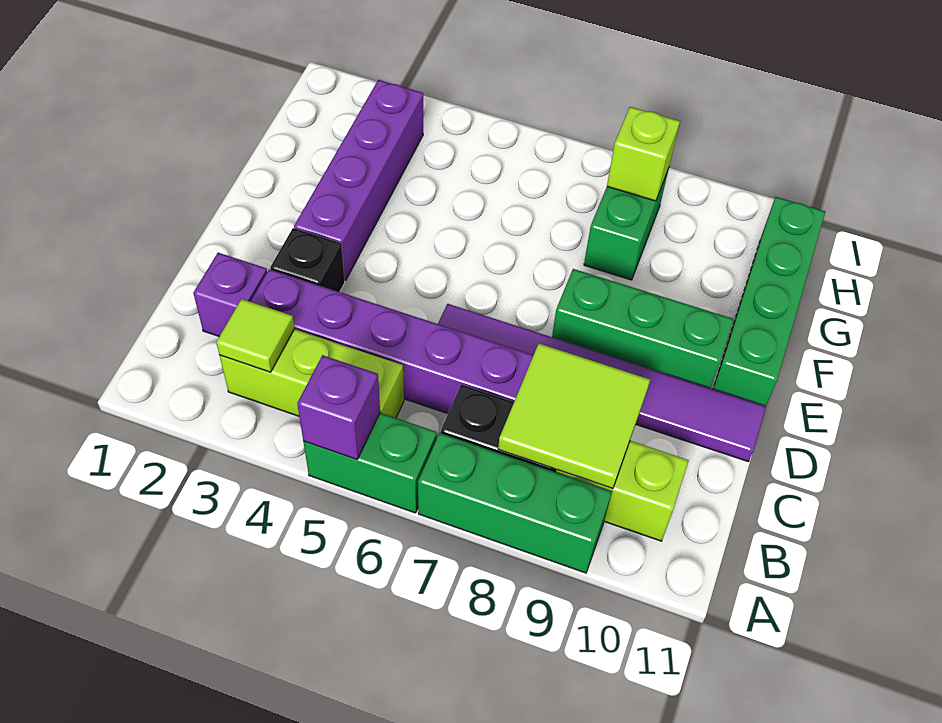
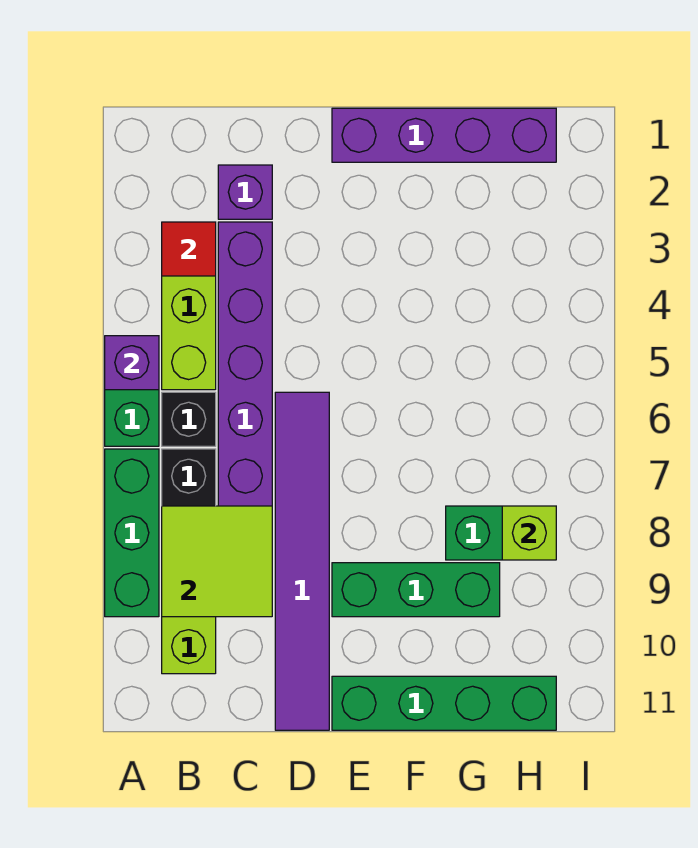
lime 1x1 tile [216,299,295,372] -> red 1x1 tile [162,222,216,276]
black 1x1 brick [270,228,345,292] -> black 1x1 brick moved to [162,392,216,446]
purple 1x4 brick [294,80,423,280] -> purple 1x4 brick moved to [332,108,556,162]
green 1x3 brick [552,269,734,388] -> green 1x3 brick turned to [332,563,500,617]

